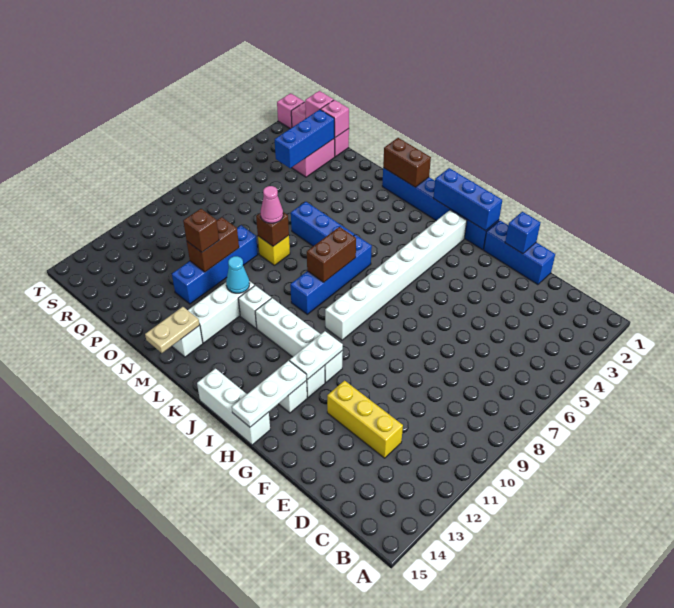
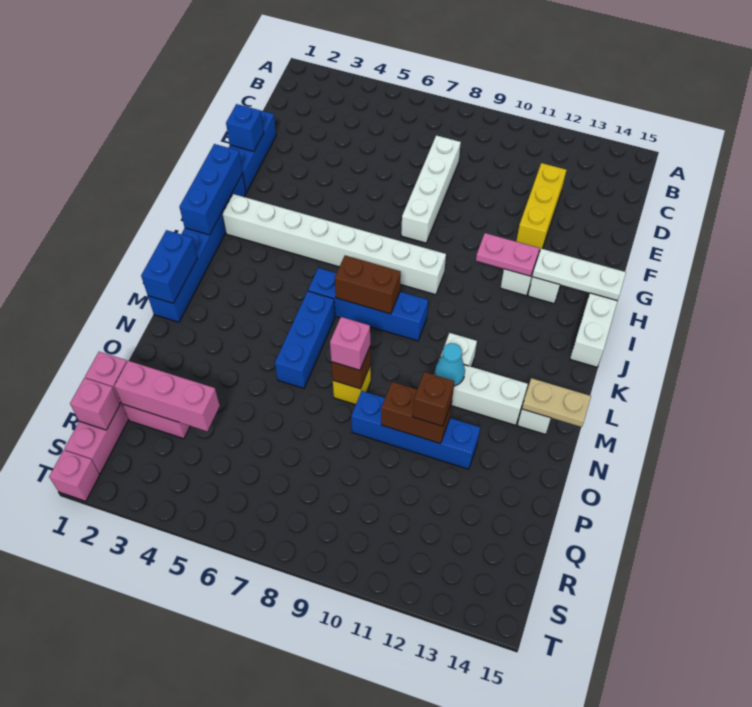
white 1x4 brick [255,298,343,382] -> white 1x4 brick moved to [401,135,461,243]
white 1x2 plate [290,331,343,380] -> pink 1x2 plate [476,233,539,276]
brown 1x2 brick [383,138,431,187] -> blue 1x2 brick [141,230,197,303]
pink 1x1 cone [261,186,283,223] -> pink 1x1 brick [330,317,370,370]
blue 1x3 brick [275,110,334,168] -> pink 1x3 brick [114,361,220,431]

